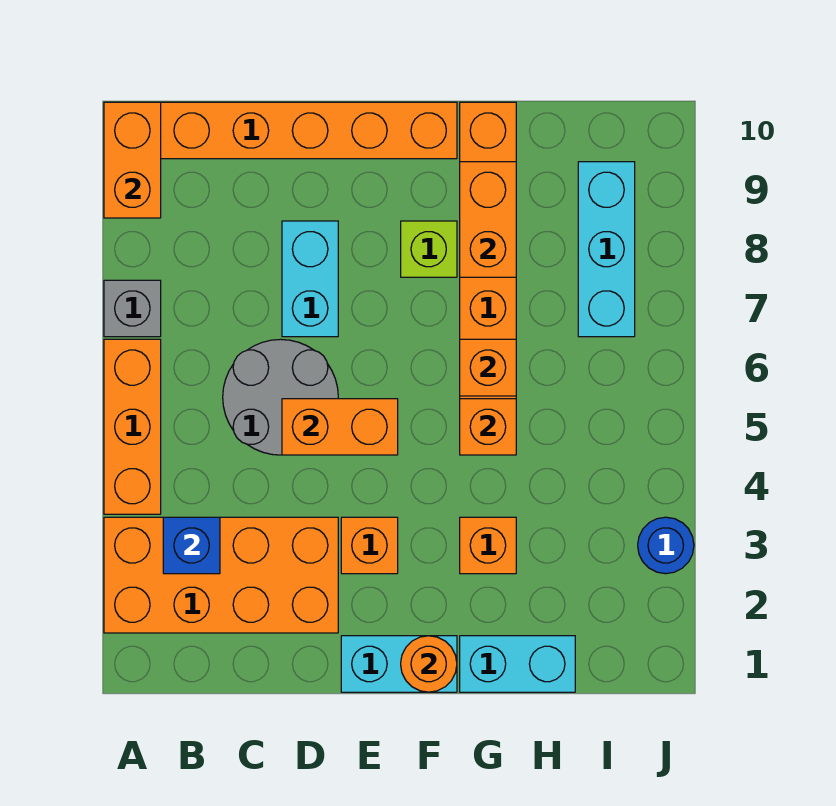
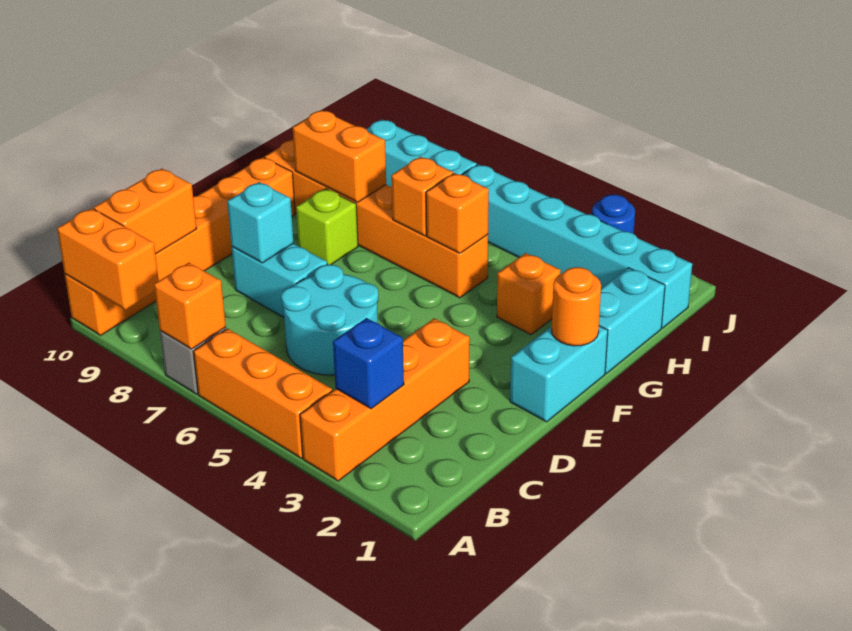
orange 2x4 brick [104,517,338,633] -> orange 1x4 brick [300,318,470,481]
grey 2x2 round brick [223,339,338,455] -> cyan 2x2 round brick [281,265,378,375]
orange 1x2 brick [282,399,398,455] -> orange 1x2 brick moved to [94,169,197,254]
none -> cyan 1x1 brick [227,182,294,263]
orange 1x1 brick [341,517,398,574] -> orange 1x1 brick moved to [154,263,226,349]
none -> cyan 1x6 brick [463,164,692,328]

